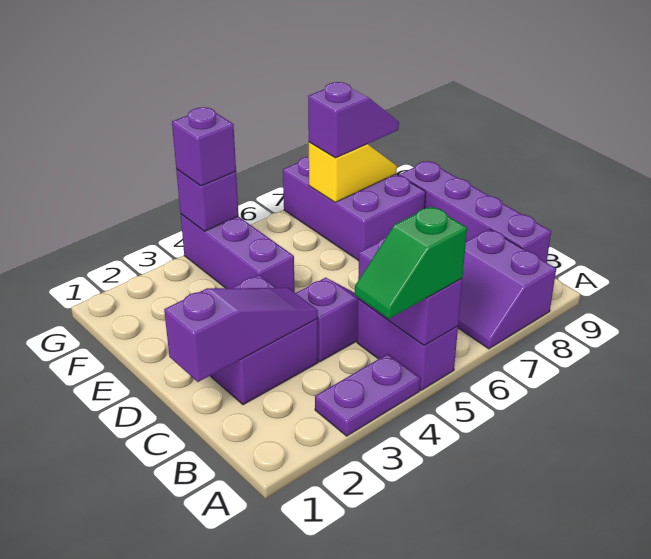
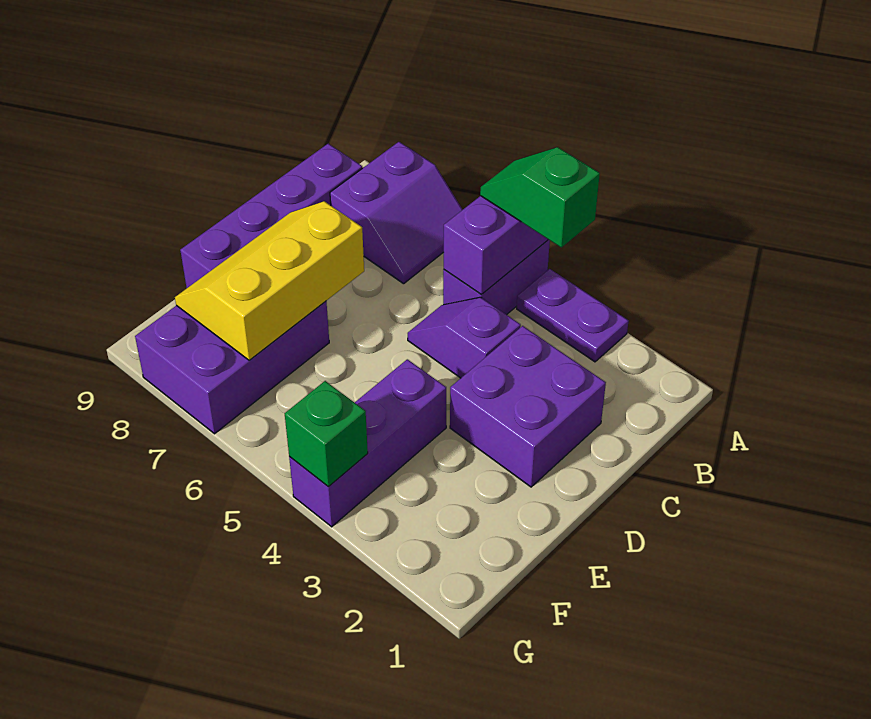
green 1x2 slope [355,206,467,319] -> green 1x2 slope turned to [480,147,600,247]
purple 1x3 slope [164,288,318,382] -> none
yellow 1x2 slope [309,142,397,202] -> yellow 2x3 slope [175,201,364,360]
purple 1x2 slope [308,82,399,158] -> none
purple 1x1 brick [176,169,239,231] -> green 1x1 brick [285,381,368,487]
purple 1x1 brick [172,107,236,186] -> none

